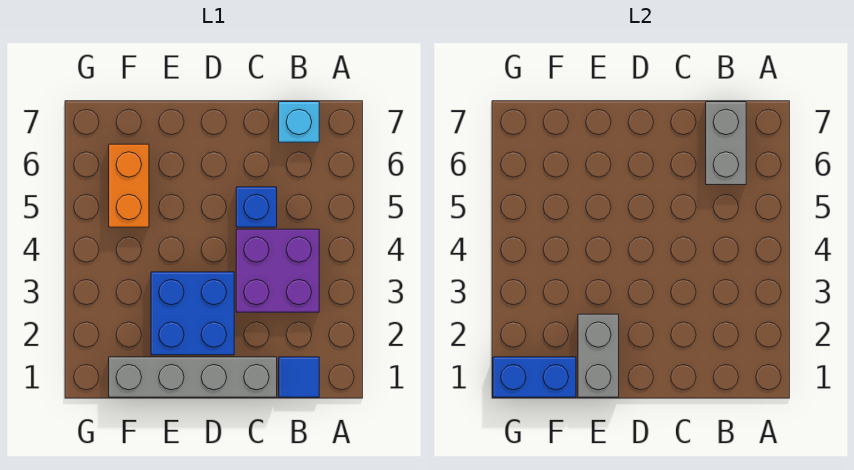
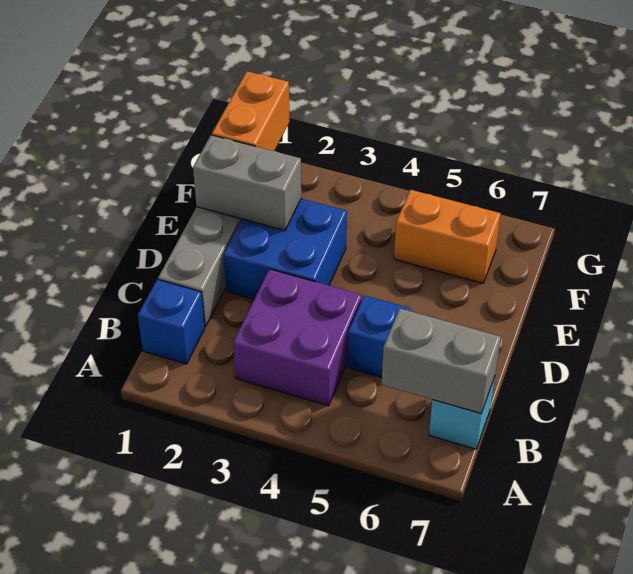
blue 1x1 tile [279,357,319,397] -> blue 1x1 brick [138,279,205,364]
blue 1x2 brick [493,357,576,397] -> orange 1x2 brick [212,71,290,151]

